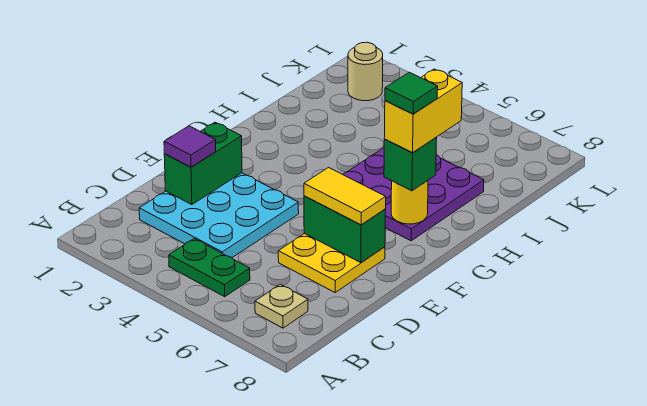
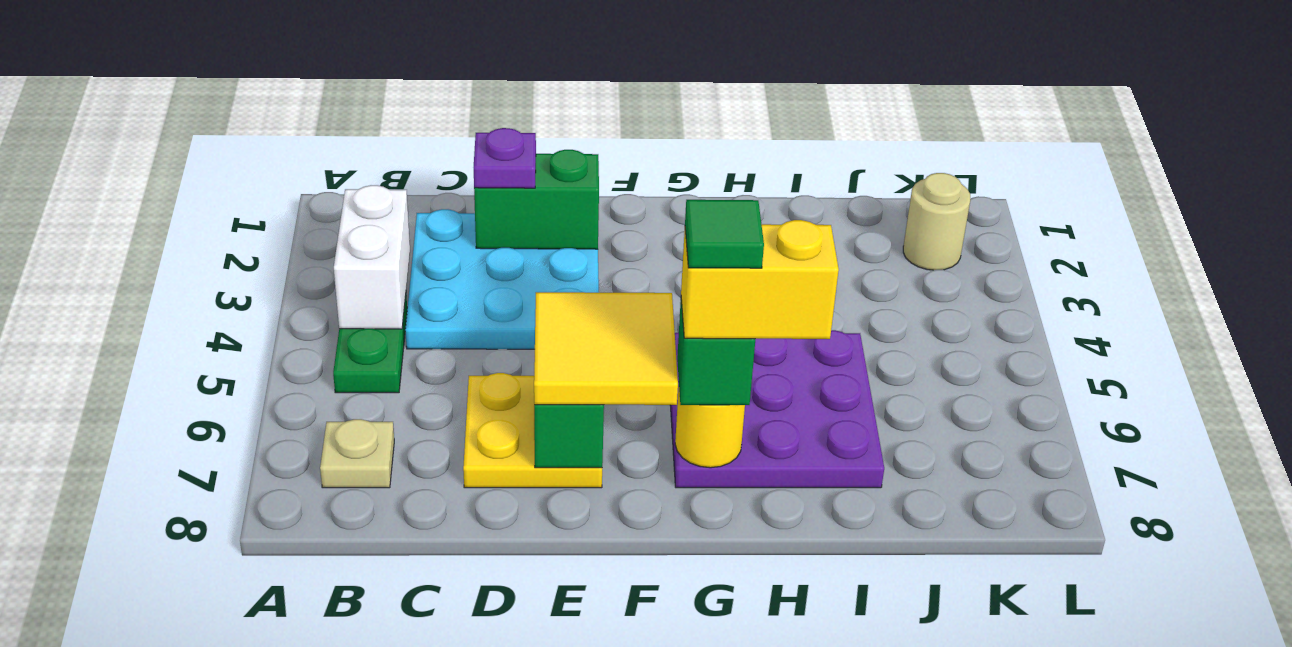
none -> white 1x2 brick [334,185,410,329]
purple 1x1 tile [164,126,216,167] -> purple 1x1 plate [474,128,536,188]
yellow 1x2 tile [304,168,386,225] -> yellow 2x2 tile [534,292,678,405]

